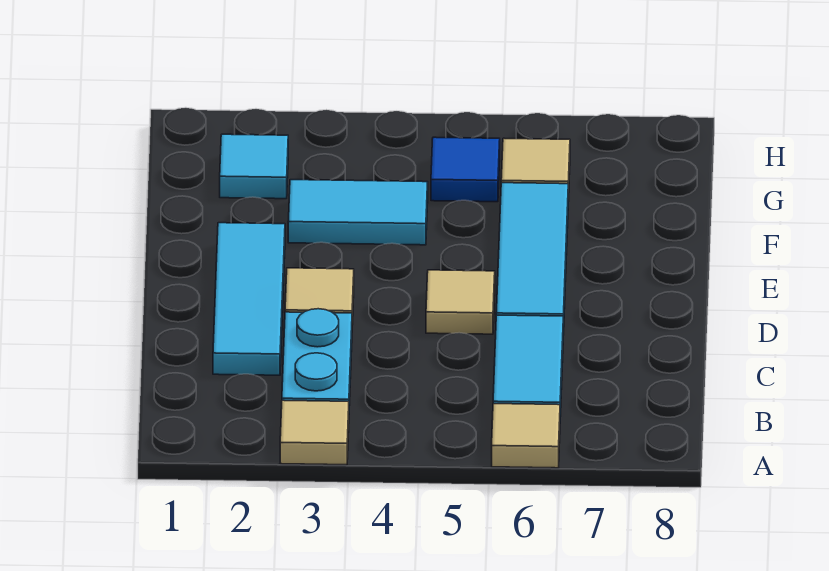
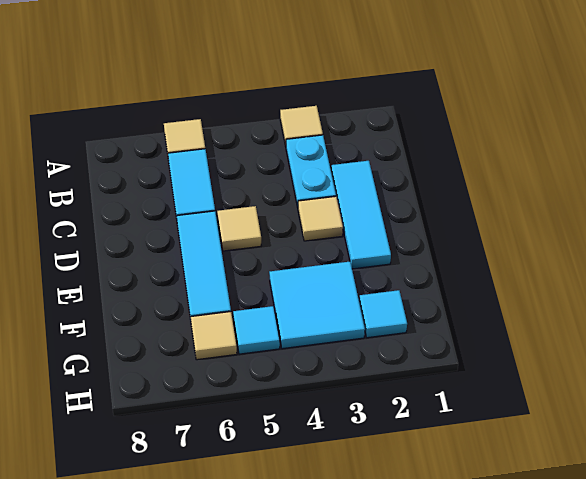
cyan 1x2 tile [288,180,428,245] -> cyan 2x2 tile [269,262,365,349]
blue 1x1 tile [431,137,500,202] -> cyan 1x1 tile [233,306,280,354]

